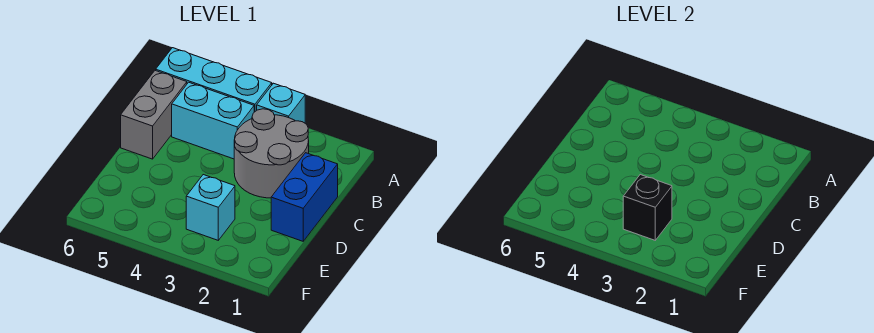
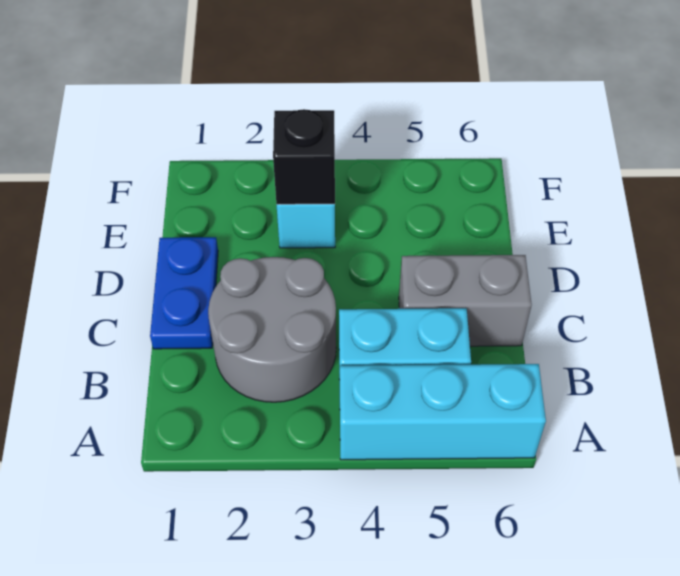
cyan 1x1 brick [257,83,305,123] -> none
grey 1x2 brick [121,70,187,159] -> grey 1x2 brick turned to [399,255,532,346]
blue 1x2 brick [271,153,338,241] -> blue 1x2 plate [150,237,218,349]

